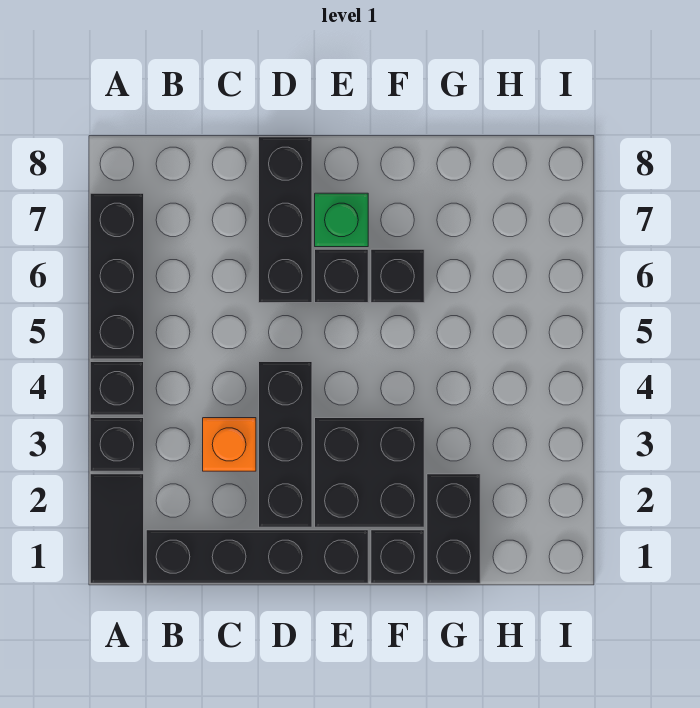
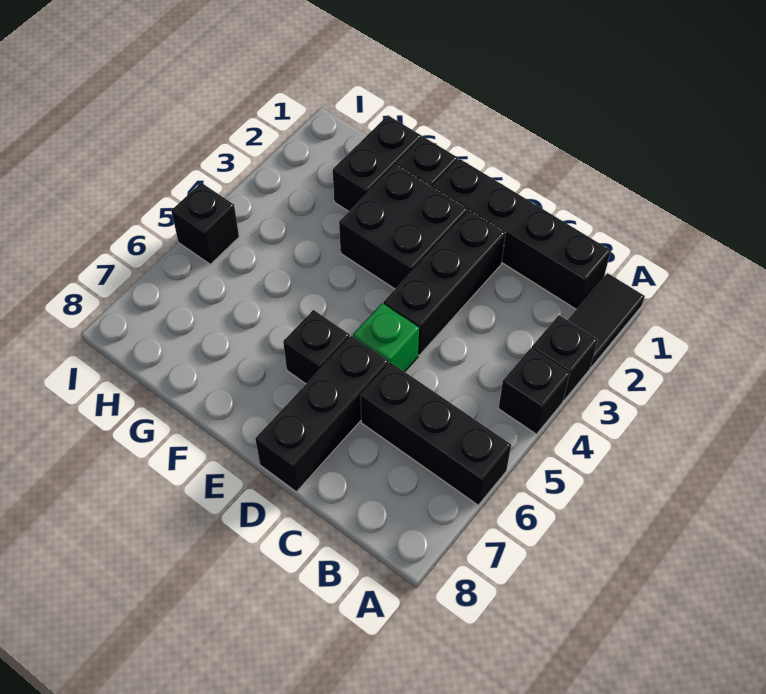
black 1x3 brick [90,193,144,359] -> black 1x3 brick turned to [361,362,511,505]
orange 1x1 brick [203,418,256,471] -> none
green 1x1 brick [315,193,368,247] -> green 1x1 brick moved to [353,303,419,372]
black 1x1 brick [371,249,424,303] -> black 1x1 brick moved to [171,183,239,264]

